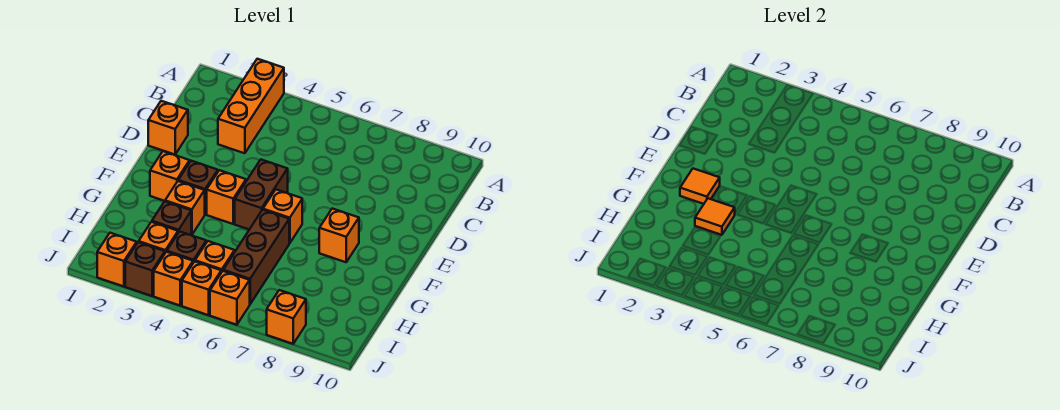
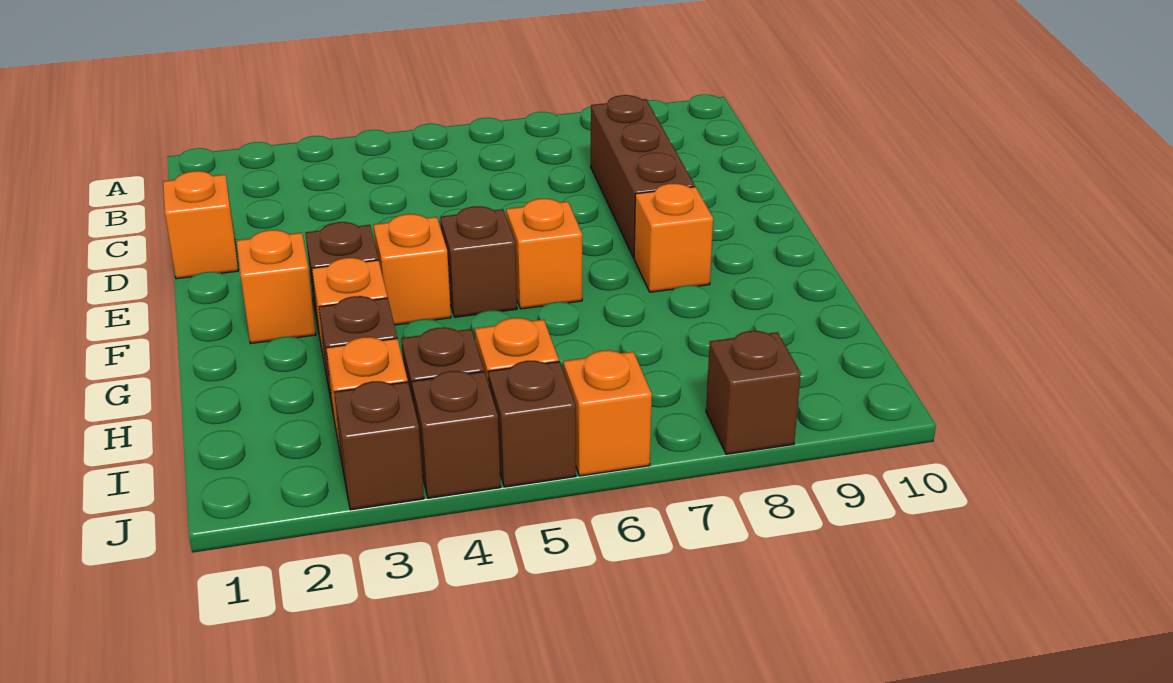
orange 1x3 brick [218,59,284,153] -> none
brown 1x2 brick [235,160,288,230] -> brown 1x1 brick [440,206,517,317]
orange 1x1 tile [680,169,720,204] -> none
orange 1x1 tile [695,198,735,235] -> none
brown 1x3 brick [223,210,289,304] -> brown 1x3 brick moved to [591,95,695,258]
orange 1x1 brick [97,233,137,287] -> none
orange 1x1 brick [154,252,193,305] -> brown 1x1 brick [412,371,501,498]
orange 1x1 brick [182,261,221,315] -> brown 1x1 brick [488,361,576,487]
orange 1x1 brick [267,290,306,344] -> brown 1x1 brick [706,331,801,454]

